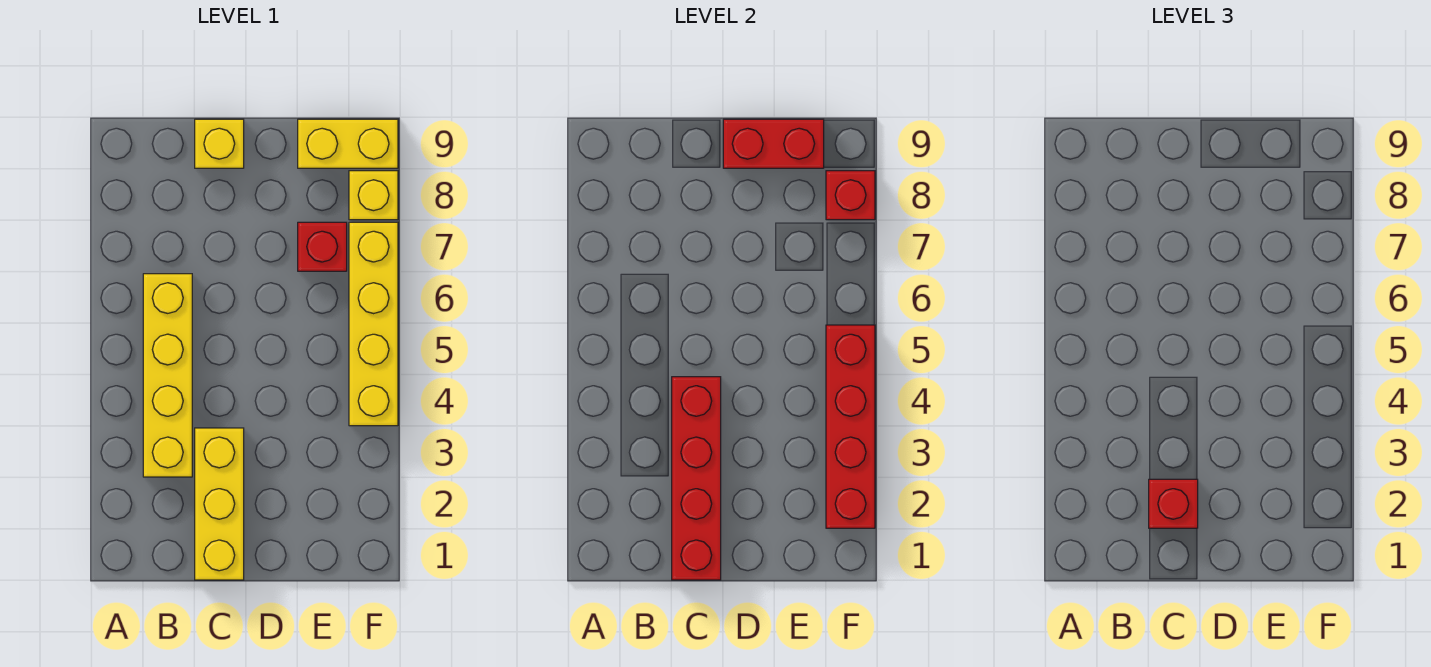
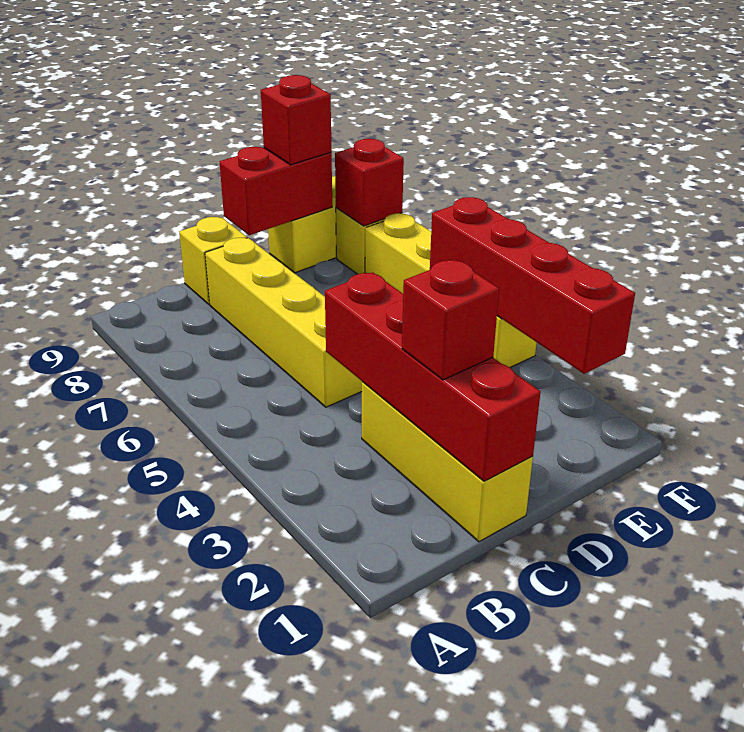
yellow 1x4 brick [143,274,192,477] -> yellow 1x4 brick moved to [205,238,362,407]
red 1x1 brick [298,222,347,271] -> red 1x1 brick moved to [261,75,331,165]

